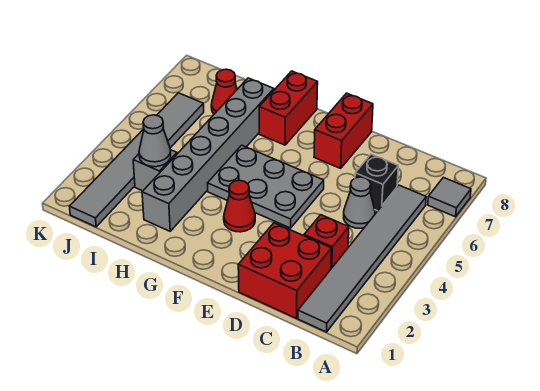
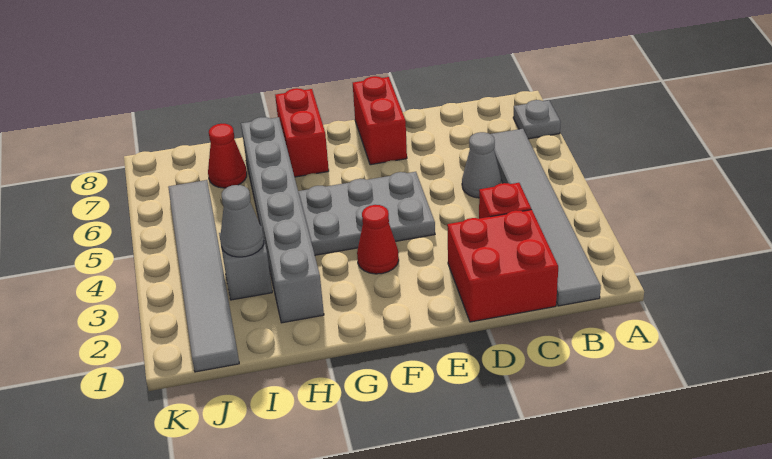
grey 1x1 tile [428,177,471,217] -> grey 1x1 plate [513,100,561,139]
black 1x1 brick [355,154,398,211] -> none

